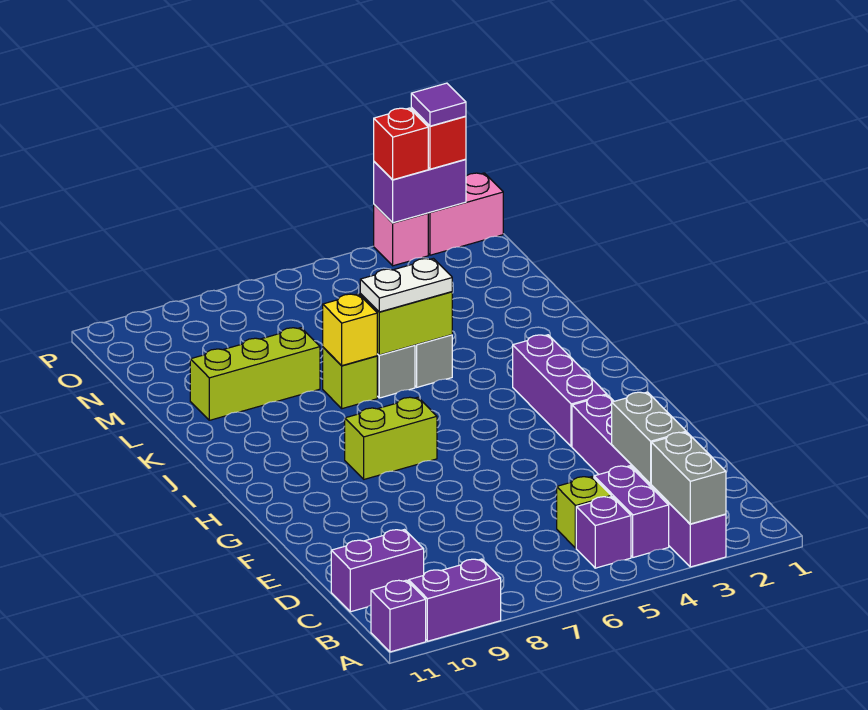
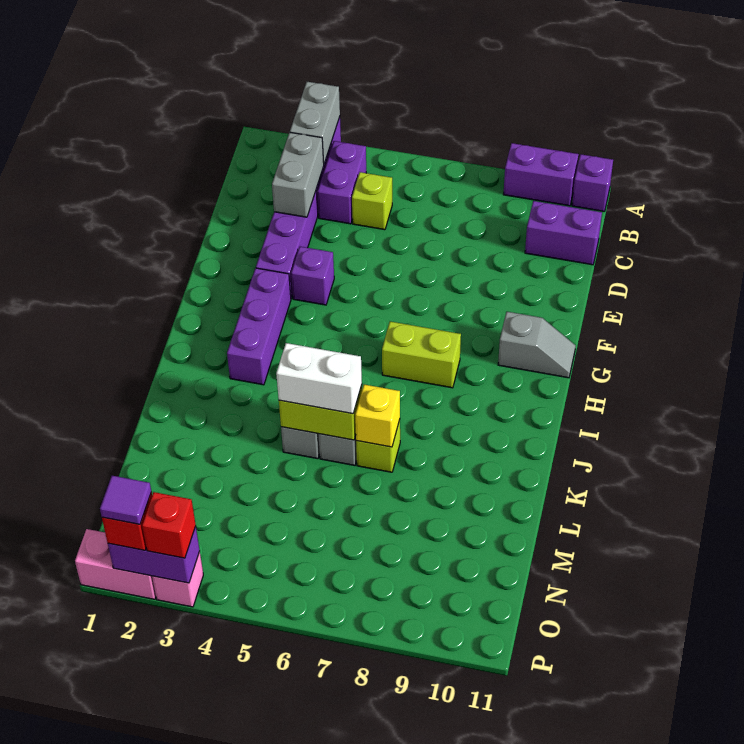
purple 1x1 brick [576,497,631,568] -> purple 1x1 brick moved to [291,247,334,305]
none -> grey 1x2 slope [498,312,576,378]
white 1x2 plate [360,258,452,312] -> white 1x2 brick [276,343,362,414]
lime 1x3 brick [190,328,320,420] -> none

